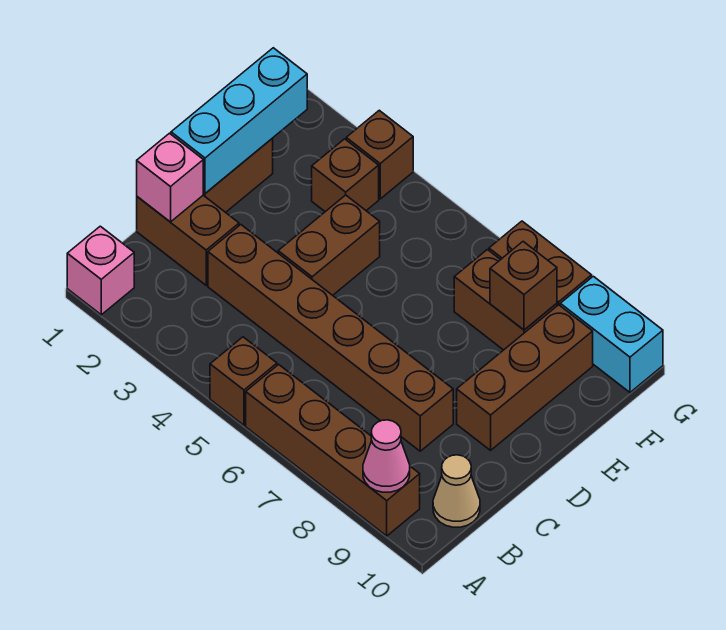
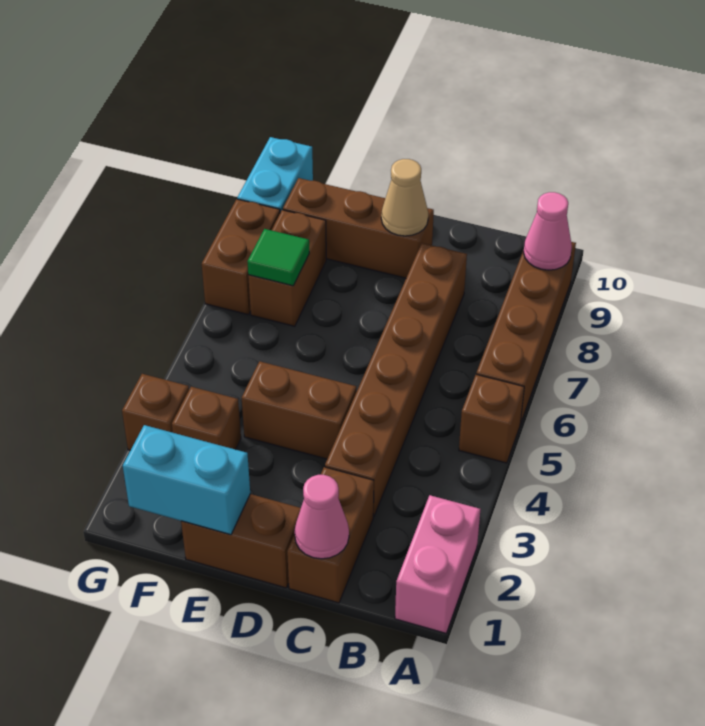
pink 1x1 brick [67,226,134,315] -> pink 1x2 brick [395,495,480,633]
tan 1x1 cone [433,455,480,527] -> tan 1x1 cone moved to [381,159,428,236]
pink 1x1 brick [137,133,203,222] -> pink 1x1 cone [295,475,349,559]
cyan 1x3 brick [171,48,307,193] -> cyan 1x2 brick [123,425,250,535]
none -> green 1x1 tile [247,229,309,286]
brown 1x1 brick [490,242,557,330] -> none

